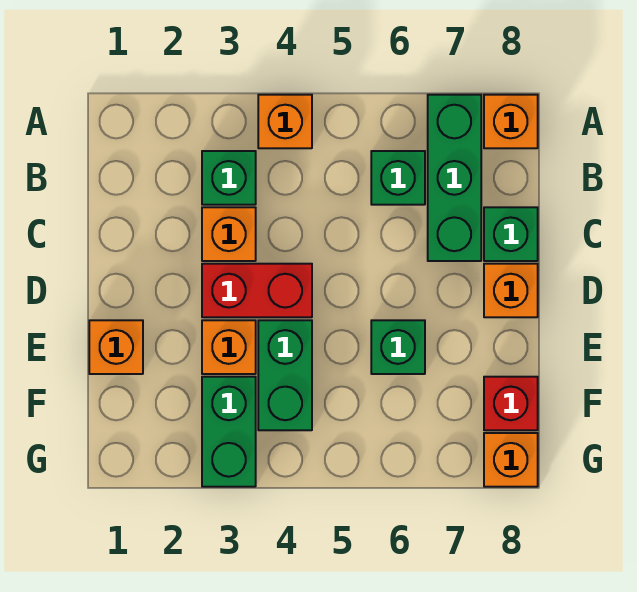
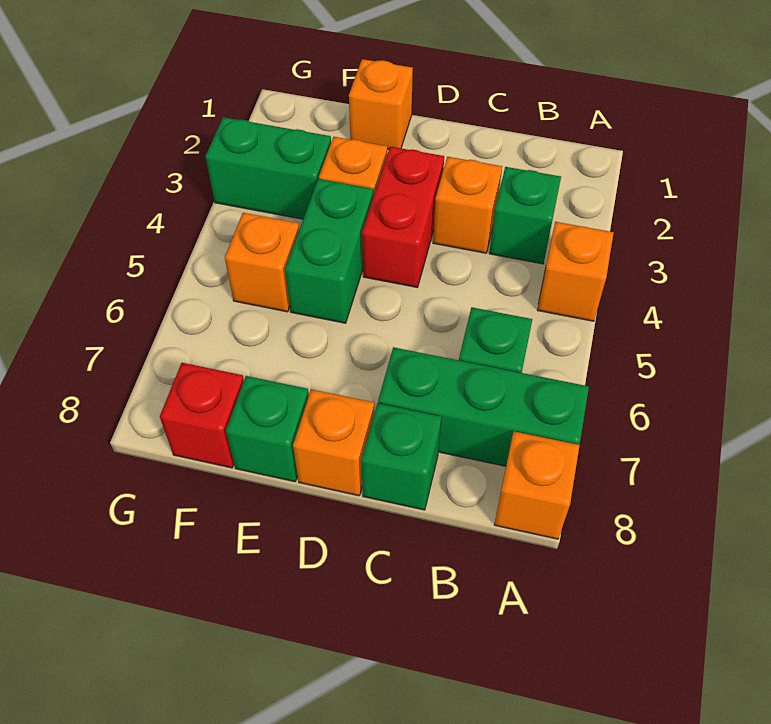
green 1x2 brick [258,320,312,430] -> green 1x2 brick turned to [285,179,373,323]
green 1x1 brick [371,320,425,374] -> green 1x1 brick moved to [226,376,309,482]
orange 1x1 brick [484,433,538,487] -> orange 1x1 brick moved to [225,213,299,312]

